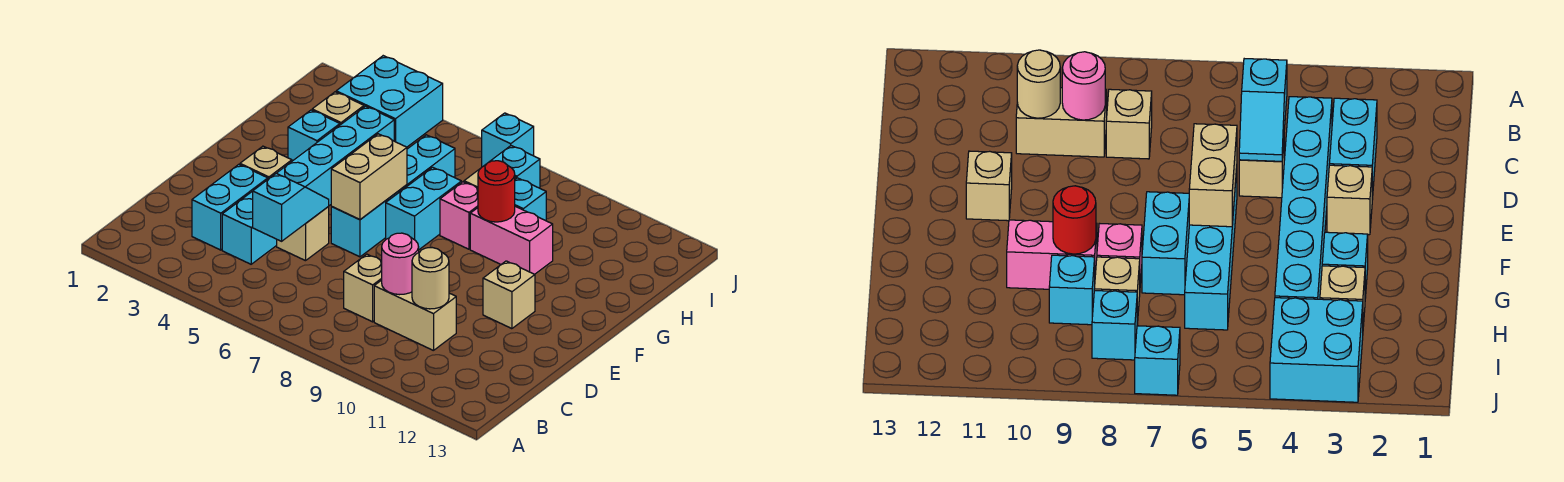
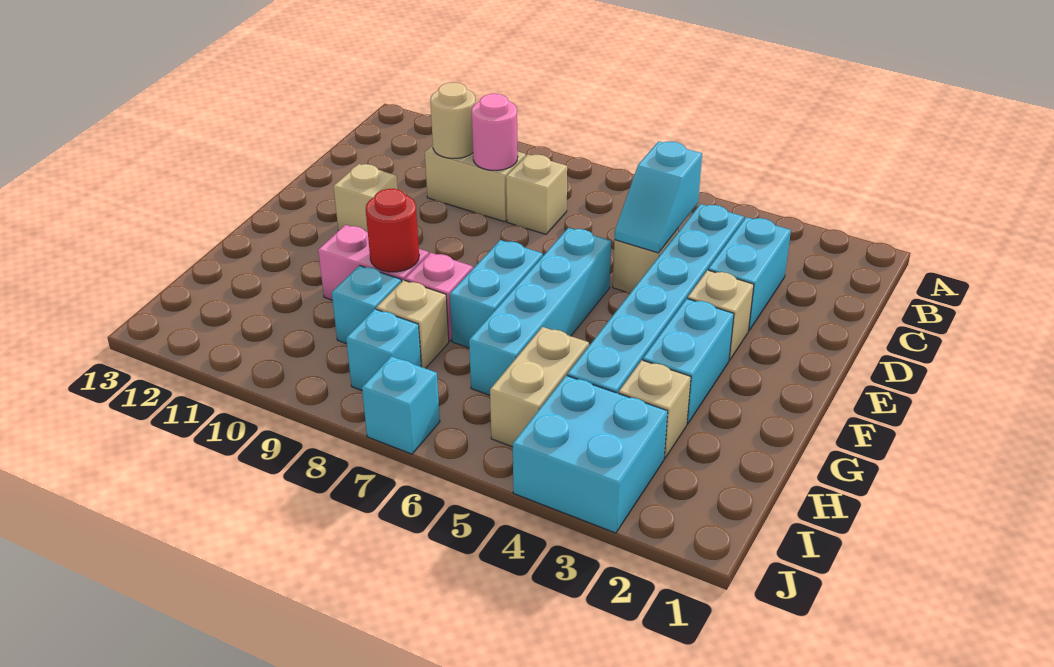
tan 1x2 brick [331,134,407,220] -> tan 1x2 brick moved to [490,327,589,447]
cyan 1x1 brick [288,110,340,161] -> cyan 1x2 brick [643,299,734,424]

